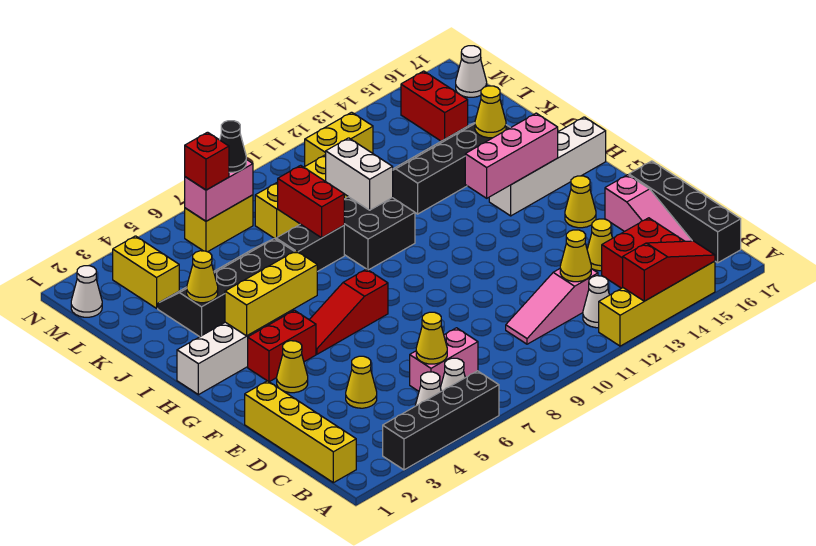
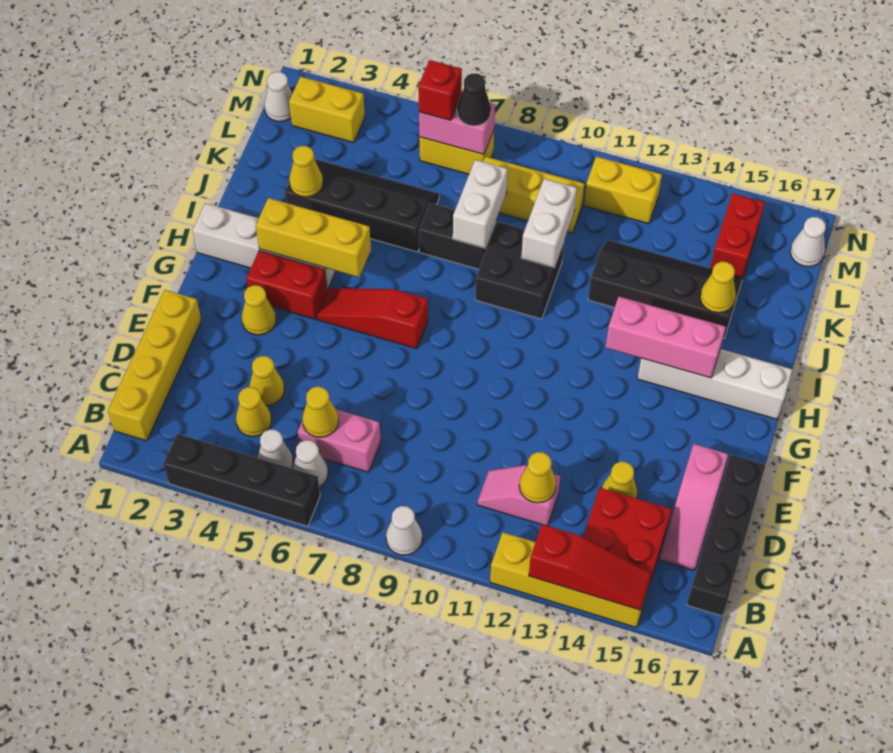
white 1x1 cone [583,276,609,328] -> white 1x1 cone moved to [386,506,422,555]
pink 1x3 slope [506,269,598,344] -> pink 1x2 slope [477,465,560,526]
yellow 1x1 cone [565,176,596,228] -> yellow 1x1 cone moved to [236,387,271,437]
red 1x2 brick [278,165,344,238] -> white 1x2 brick [453,160,508,248]
yellow 1x2 brick [113,236,179,308] -> yellow 1x2 brick turned to [289,77,365,143]

